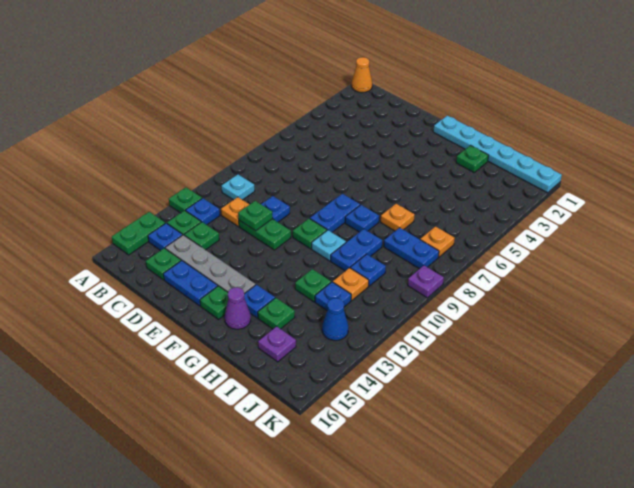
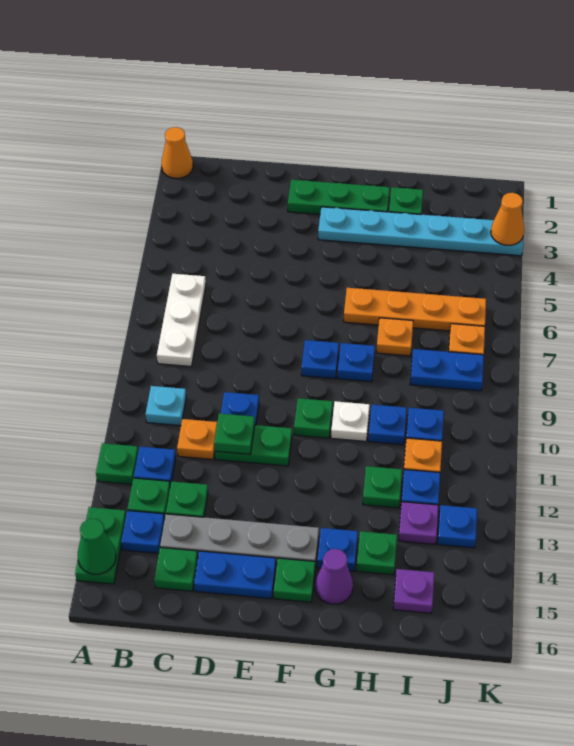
none -> green 1x1 cone [78,519,116,574]
none -> white 1x3 plate [157,274,206,366]
none -> green 1x3 plate [288,180,390,214]
cyan 1x6 plate [433,116,562,193] -> cyan 1x6 plate moved to [318,207,524,256]
blue 1x2 plate [310,194,360,232] -> blue 1x1 plate [301,340,339,379]
none -> orange 1x4 plate [344,288,486,331]
cyan 1x1 plate [312,230,346,261] -> white 1x1 plate [331,401,370,441]
blue 1x2 plate [331,229,382,271] -> blue 1x1 plate [368,405,407,445]
blue 1x1 cone [322,298,348,340] -> blue 1x1 plate [437,505,477,548]
none -> orange 1x1 cone [491,193,524,245]
purple 1x1 plate [408,266,444,298] -> purple 1x1 plate moved to [398,502,438,544]

